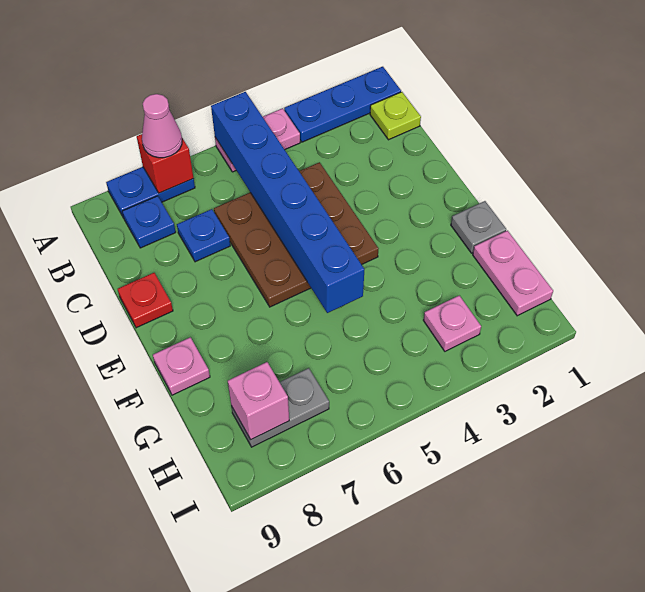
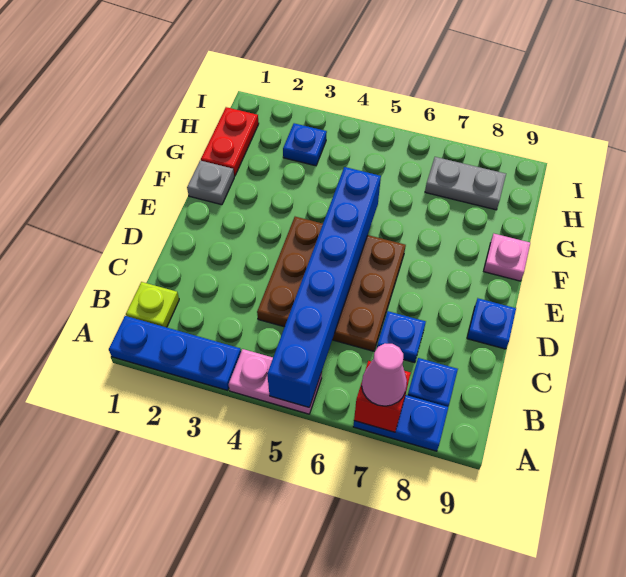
red 1x1 plate [118,273,173,328] -> blue 1x1 plate [467,298,516,349]
pink 1x2 plate [473,231,553,316] -> red 1x2 plate [201,107,259,176]
pink 1x1 plate [423,295,481,351] -> blue 1x1 plate [283,123,327,166]
pink 1x1 brick [228,362,289,440] -> none

